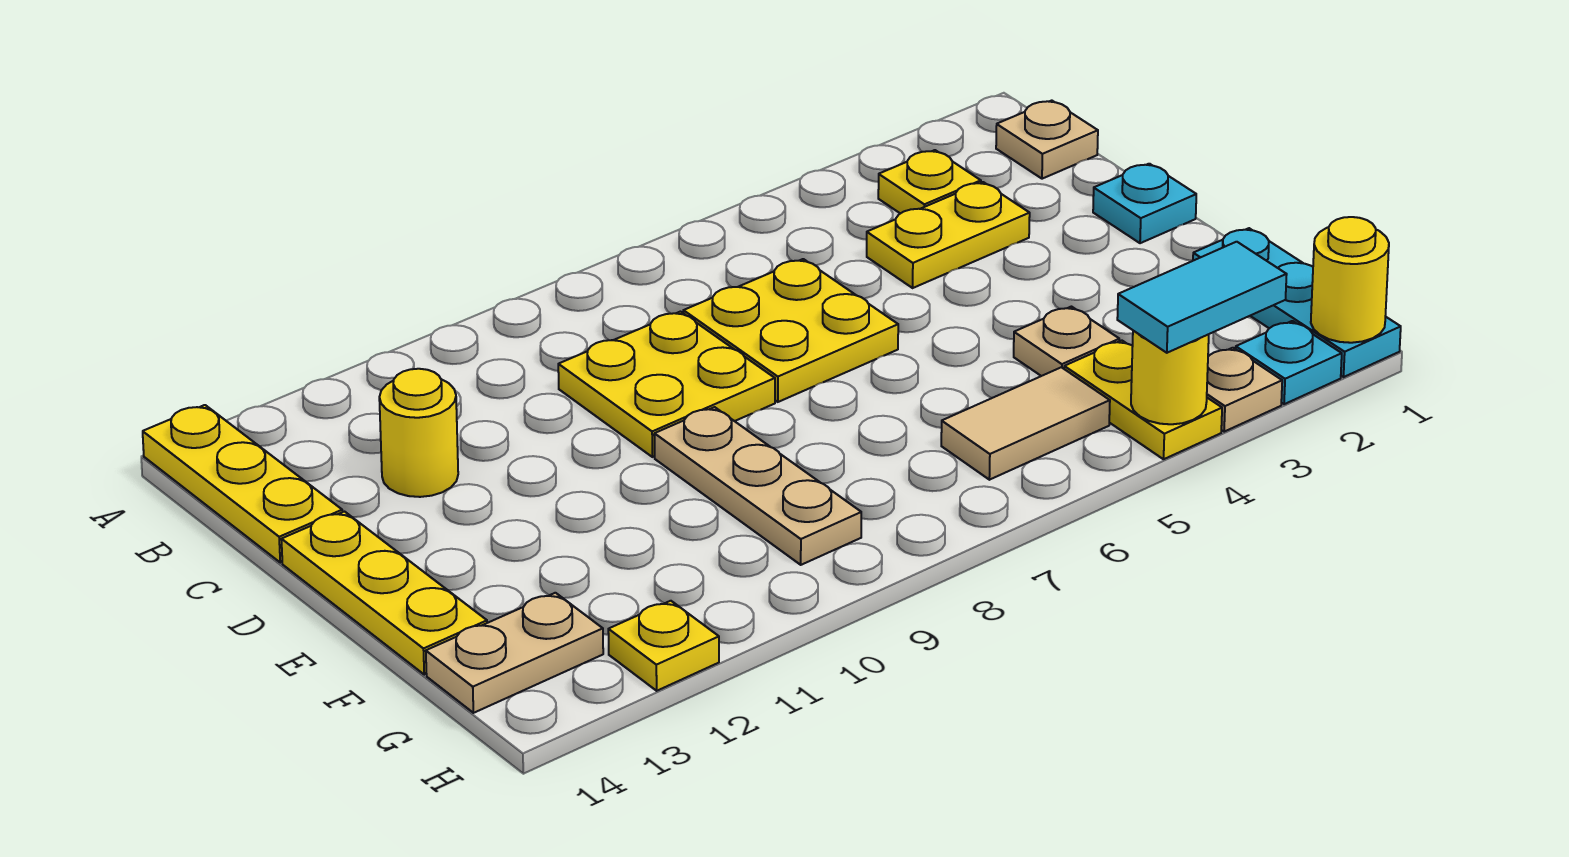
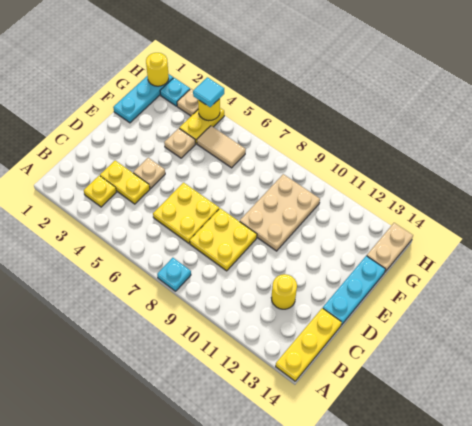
tan 1x1 plate [996,101,1098,179] -> tan 1x1 plate moved to [133,158,165,188]
cyan 1x1 plate [1093,164,1196,243] -> cyan 1x1 plate moved to [157,258,191,291]
yellow 1x3 plate [281,512,487,675] -> cyan 1x3 plate [323,256,385,325]
tan 1x3 plate [654,407,861,565] -> tan 2x3 plate [240,174,320,251]
tan 1x2 plate [426,593,603,713] -> tan 1x2 plate turned to [367,223,413,272]
cyan 1x2 tile [1117,242,1287,353] -> cyan 1x1 tile [193,77,224,107]
yellow 1x1 plate [608,601,719,691] -> none

